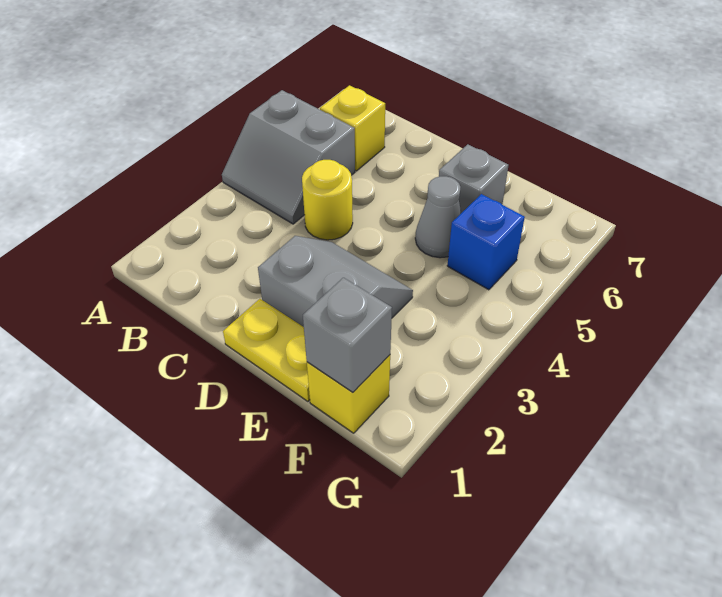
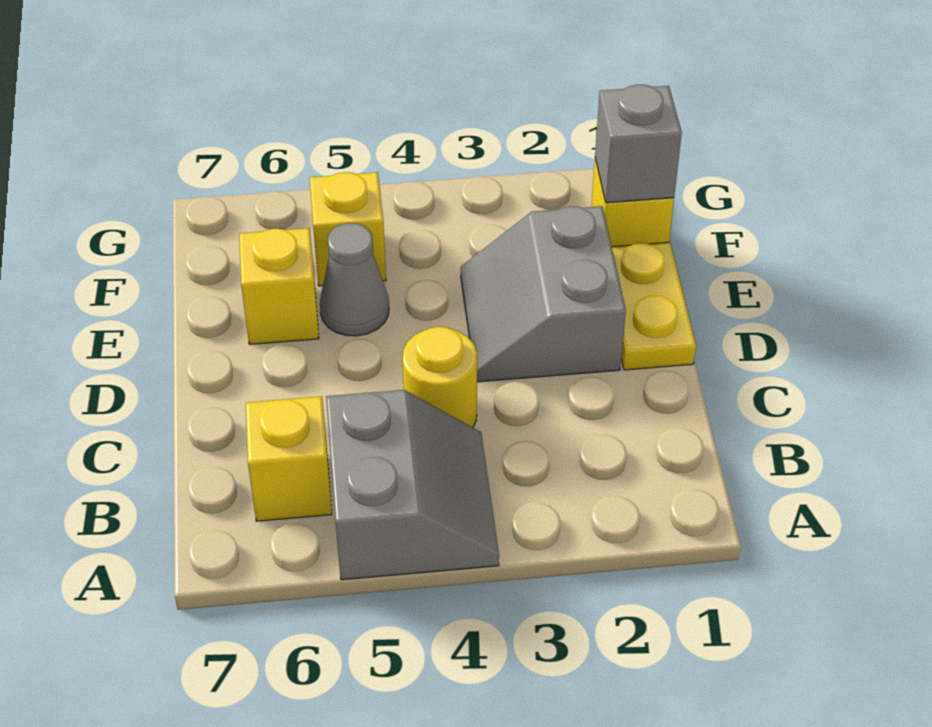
grey 1x1 brick [439,144,509,213] -> yellow 1x1 brick [239,228,319,344]
blue 1x1 brick [447,194,525,290] -> yellow 1x1 brick [310,172,386,286]

